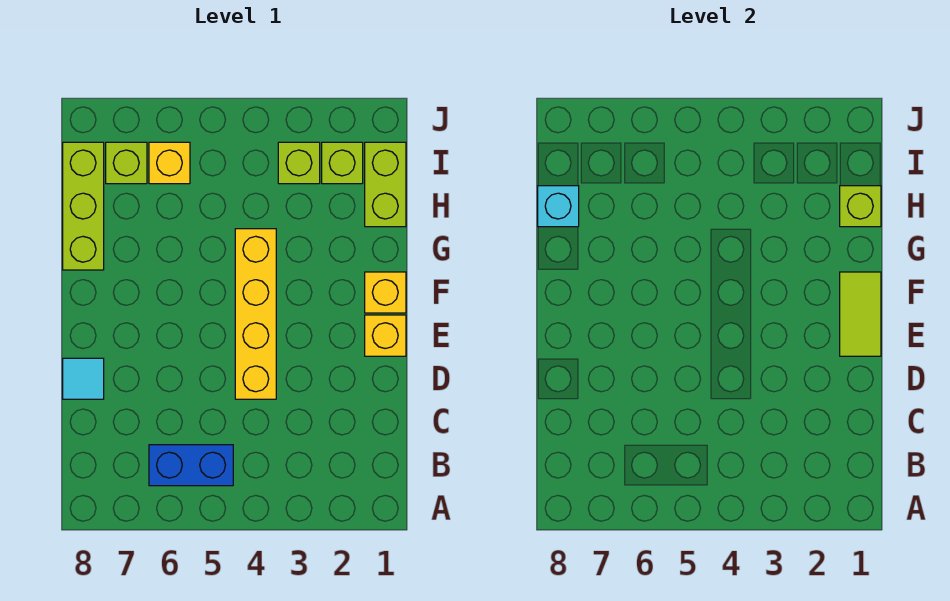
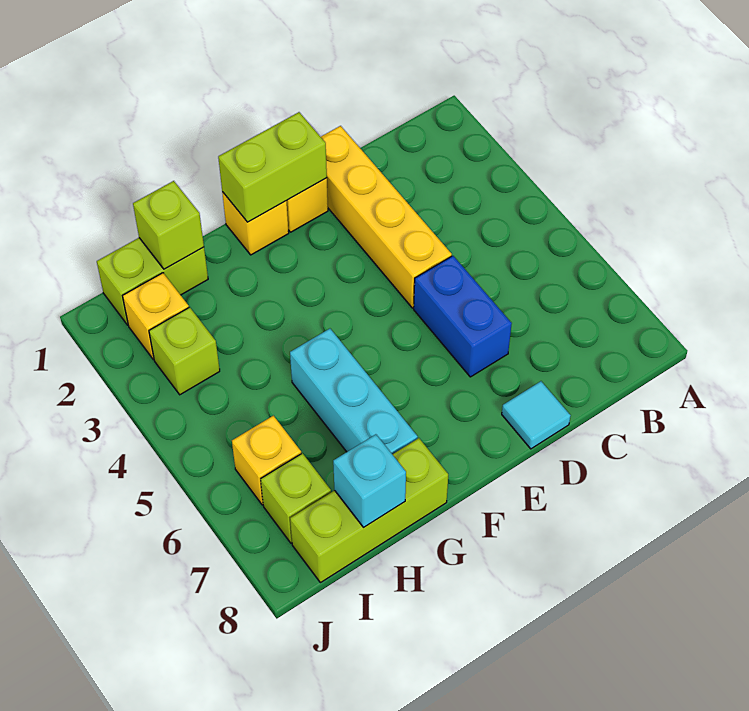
blue 1x2 brick [149,445,233,486] -> blue 1x2 brick moved to [414,256,512,377]
yellow 1x4 brick [235,229,276,399] -> yellow 1x4 brick turned to [321,126,452,308]
lime 1x2 tile [840,272,881,356] -> lime 1x2 brick [218,112,327,222]
none -> cyan 1x3 brick [290,329,418,454]
lime 1x1 brick [322,142,363,184] -> yellow 1x1 brick [123,273,189,360]

